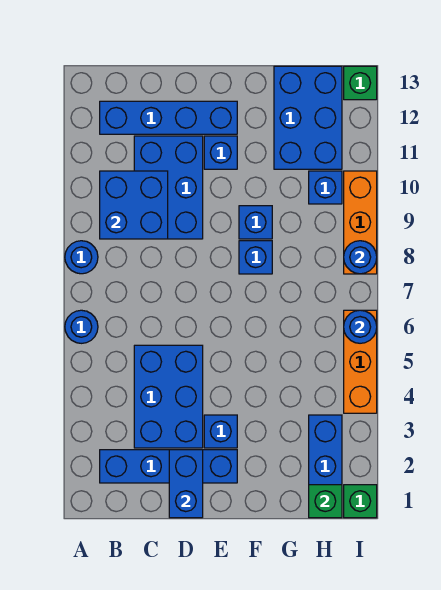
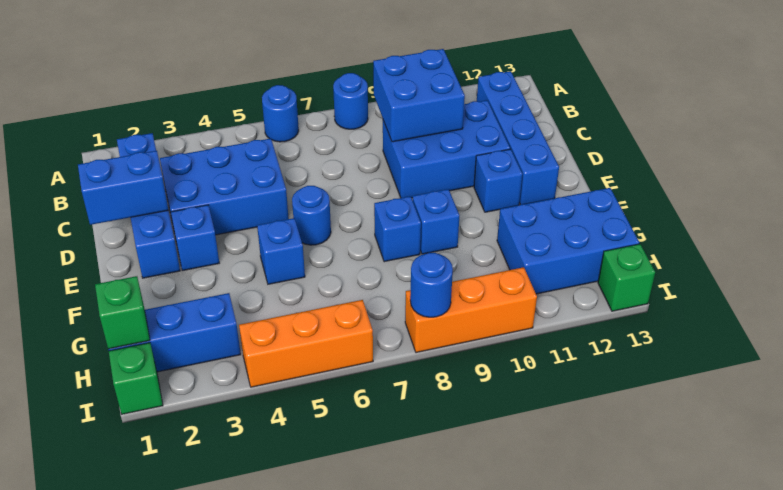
blue 1x1 brick [309,171,342,204] -> blue 1x1 brick moved to [257,218,305,284]
blue 1x1 round brick [344,310,377,343] -> blue 1x1 round brick moved to [292,186,331,245]

